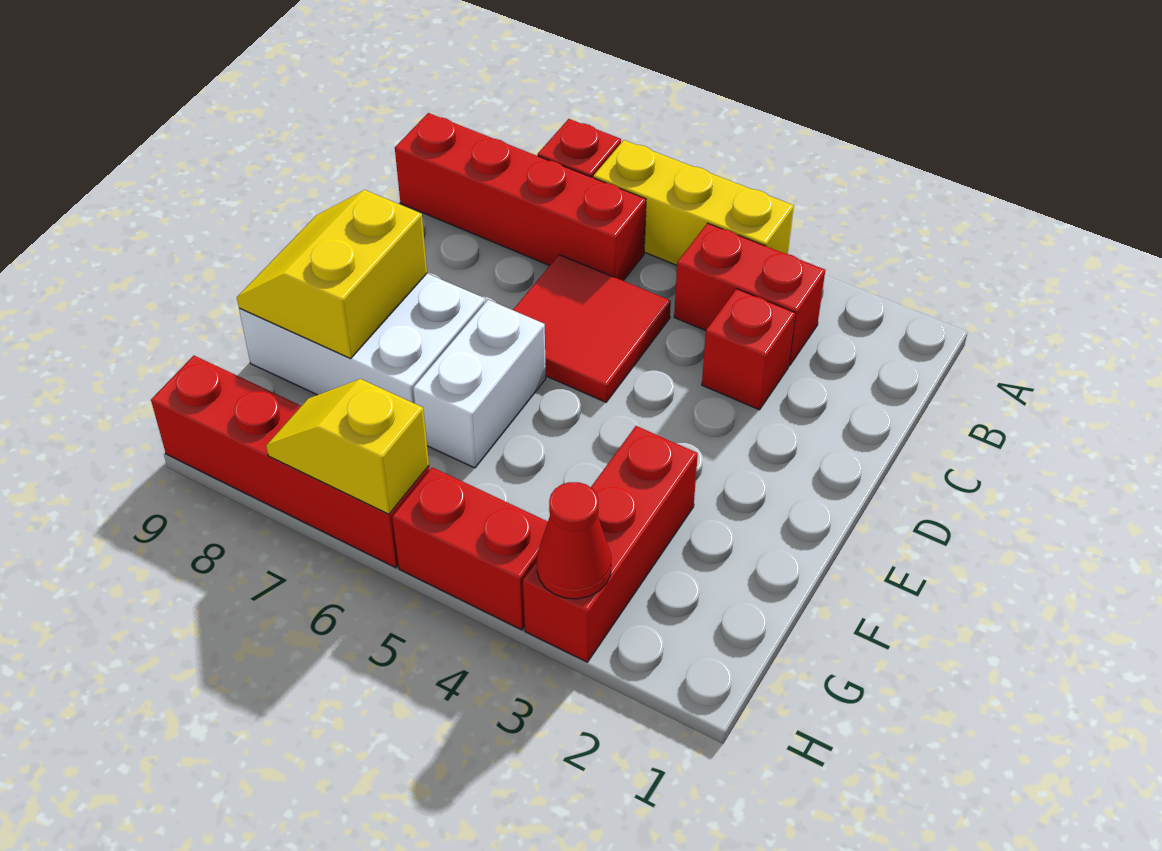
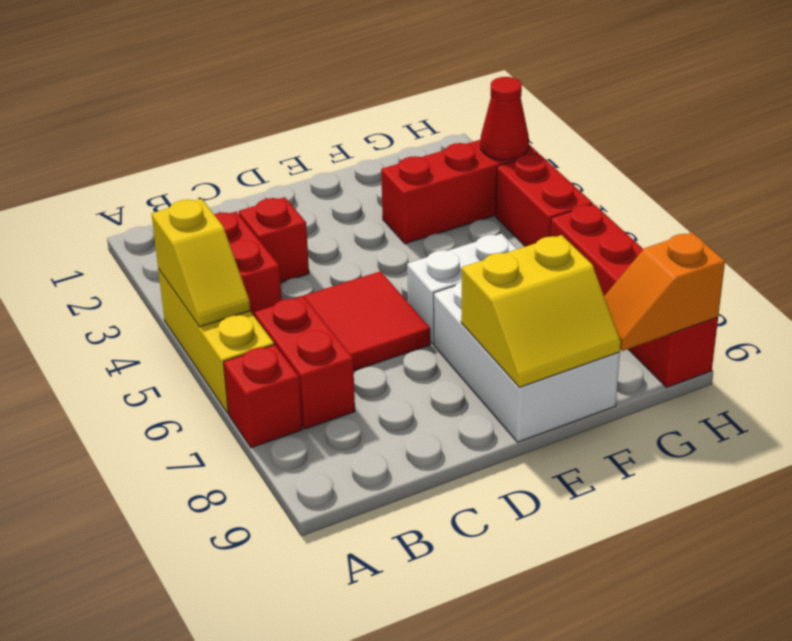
red 1x4 brick [395,113,646,281] -> red 1x2 brick [254,296,355,429]
none -> orange 1x2 slope [604,232,725,351]
yellow 1x2 slope [266,379,429,514] -> yellow 1x2 slope moved to [152,199,250,327]

